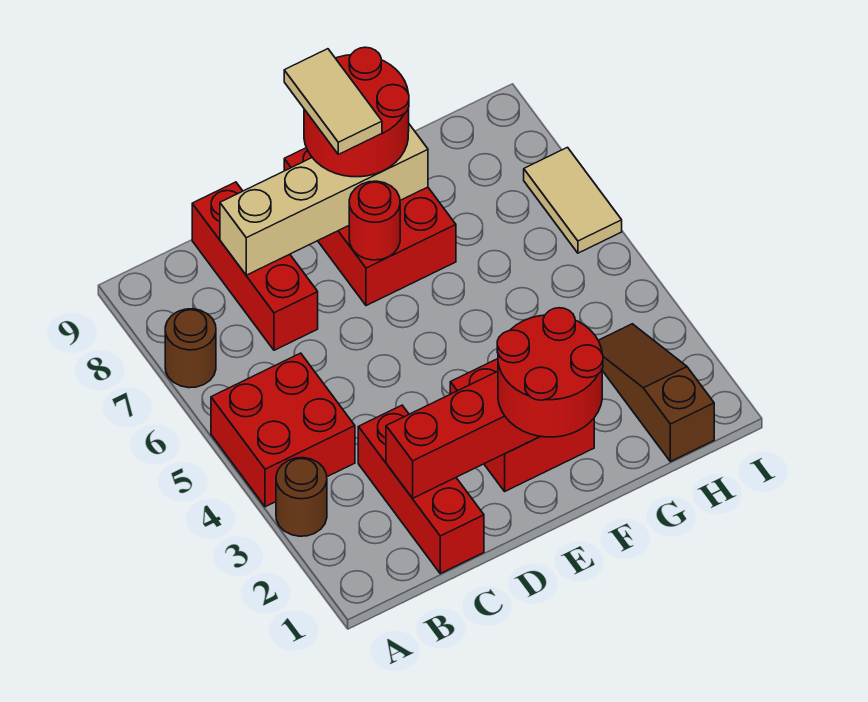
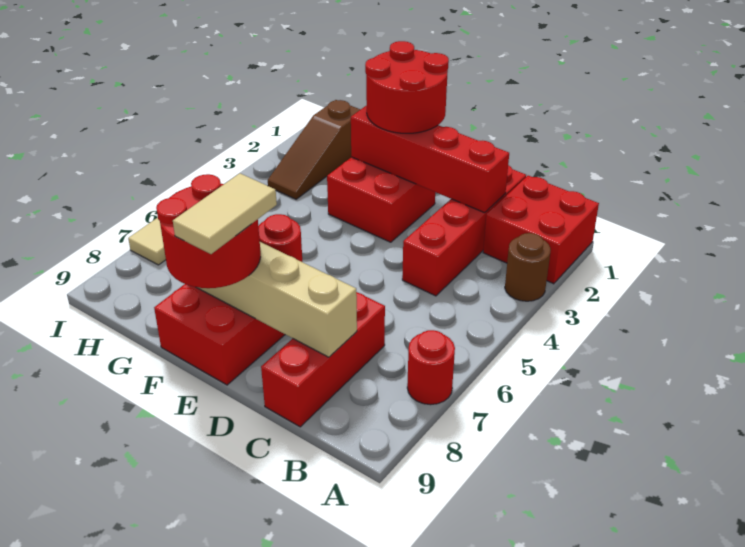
red 2x2 brick [211,353,355,507] -> red 2x2 brick moved to [483,176,599,284]
brown 1x1 round brick [165,309,216,388] -> red 1x1 round brick [407,330,455,405]
red 1x3 brick [358,405,484,573] -> red 1x4 brick [402,165,526,296]

